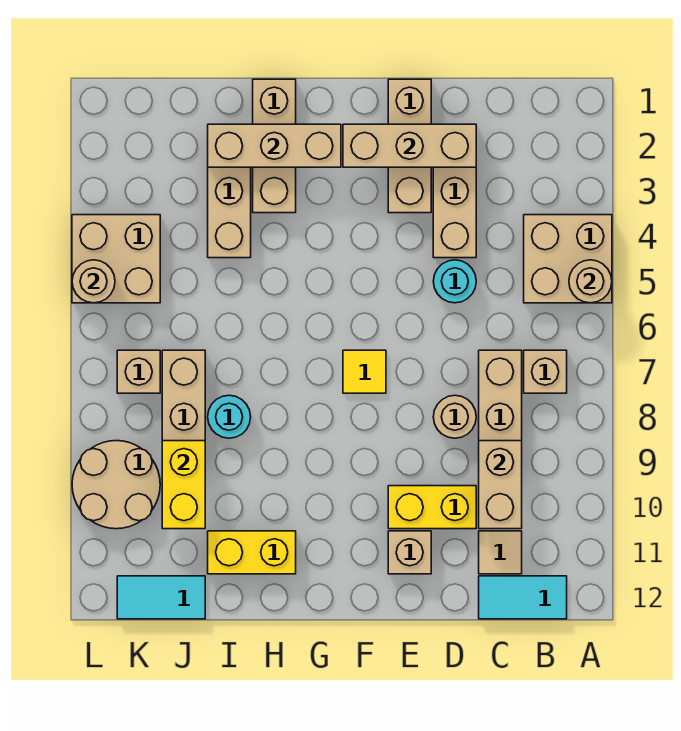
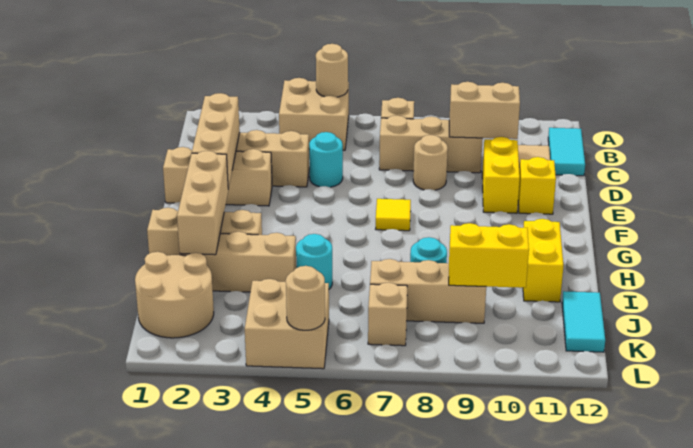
tan 1x1 brick [388,531,431,574] -> yellow 1x1 brick [518,157,556,214]
none -> cyan 1x1 round brick [296,234,332,289]
tan 2x2 round brick [72,441,160,529] -> tan 2x2 round brick moved to [135,252,214,338]

